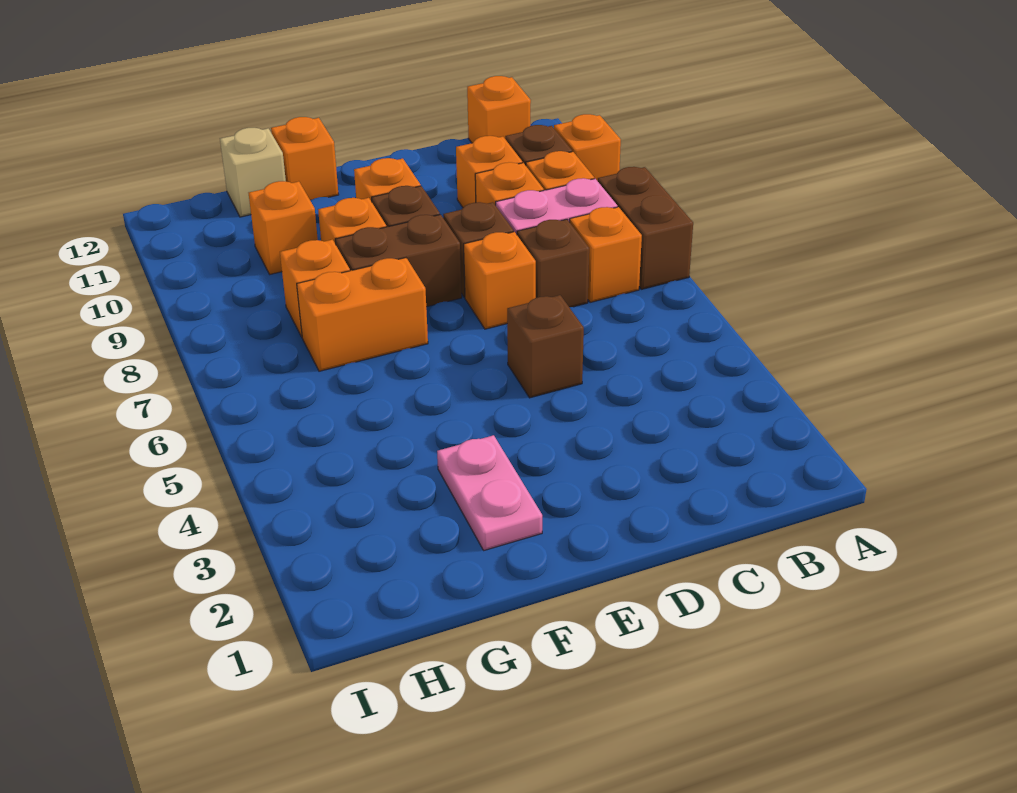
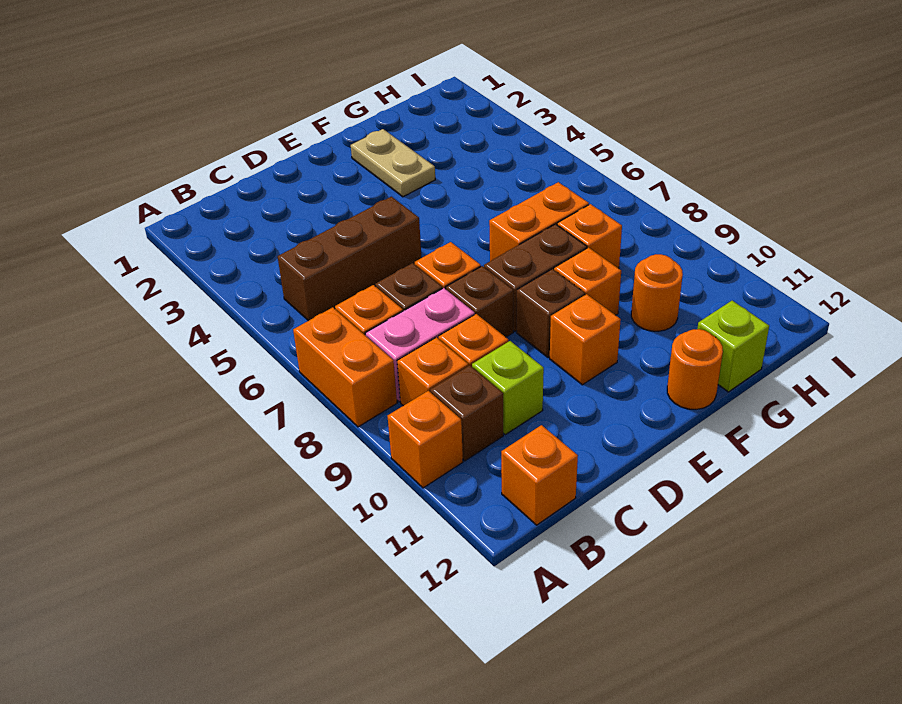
brown 1x2 brick [598,167,693,289] -> orange 1x2 brick [293,307,397,427]
orange 1x1 brick [456,136,522,207] -> lime 1x1 brick [472,341,544,435]
brown 1x1 brick [507,295,584,398] -> brown 1x3 brick [278,197,421,321]
pink 1x2 plate [437,435,542,550] -> tan 1x2 plate [351,129,435,197]
orange 1x1 brick [271,117,339,200] -> orange 1x1 round brick [667,329,723,409]
orange 1x1 brick [249,181,318,274] -> orange 1x1 round brick [631,254,683,331]
tan 1x1 brick [220,128,286,217] -> lime 1x1 brick [697,301,769,392]

